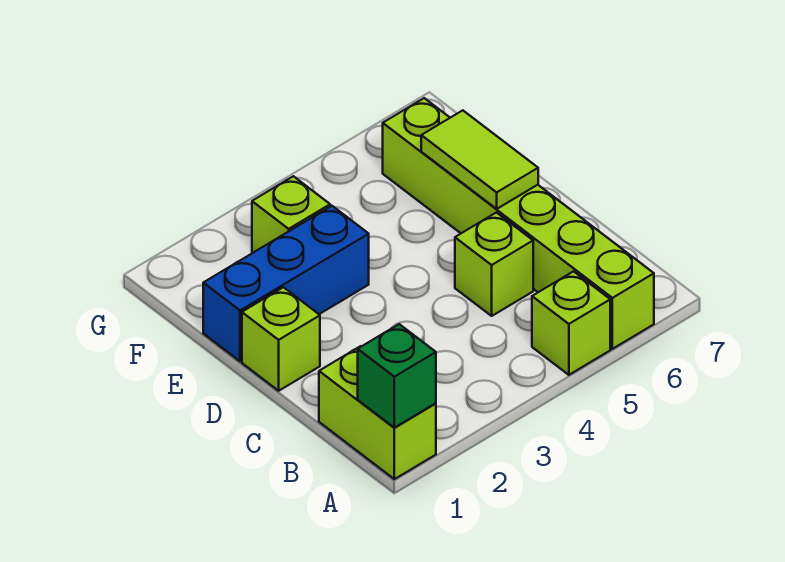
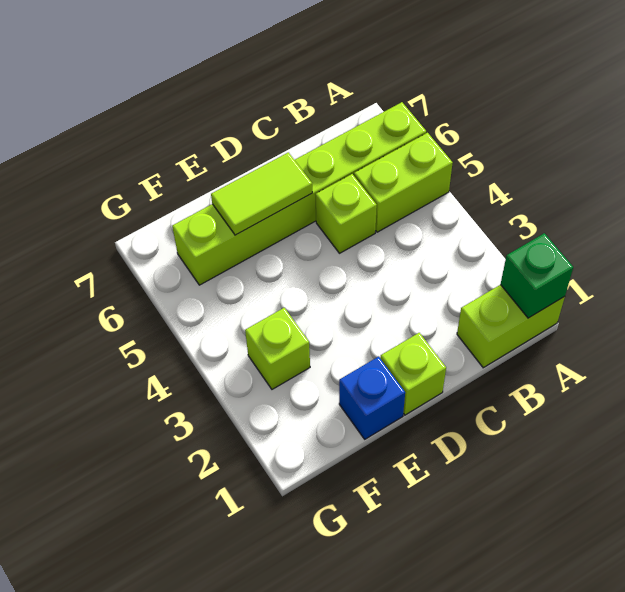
lime 1x1 brick [532,271,610,375] -> lime 1x2 brick [354,133,453,232]
blue 1x3 brick [203,206,369,361] -> blue 1x1 brick [339,357,405,439]

